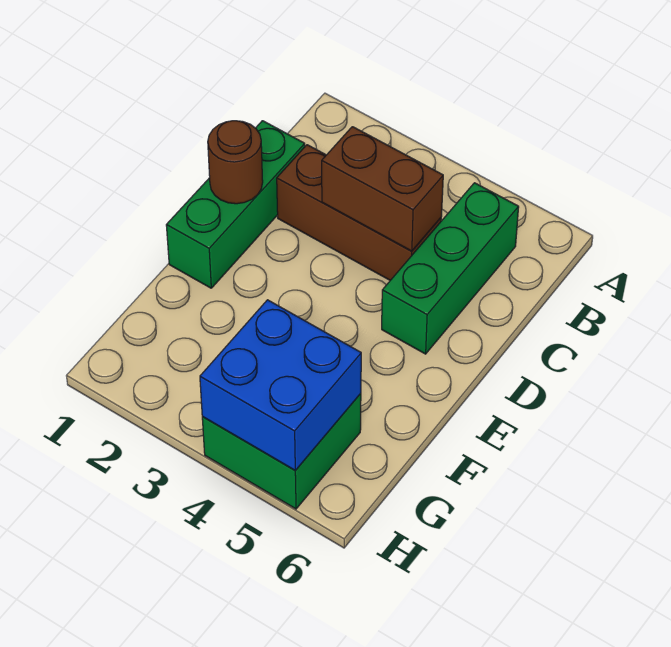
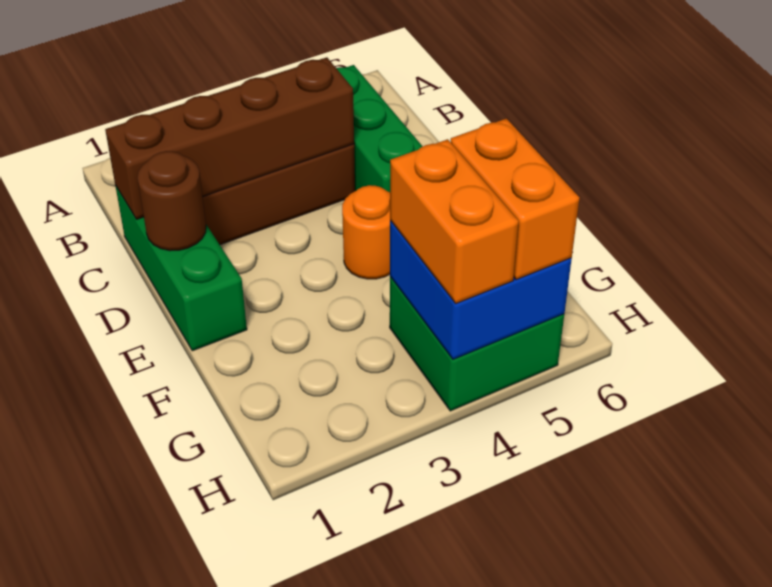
brown 1x2 brick [322,127,443,251] -> brown 1x4 brick [105,57,354,219]
none -> orange 1x1 round brick [342,185,390,279]
none -> orange 1x2 brick [390,139,519,304]
none -> orange 1x2 brick [451,119,579,280]

